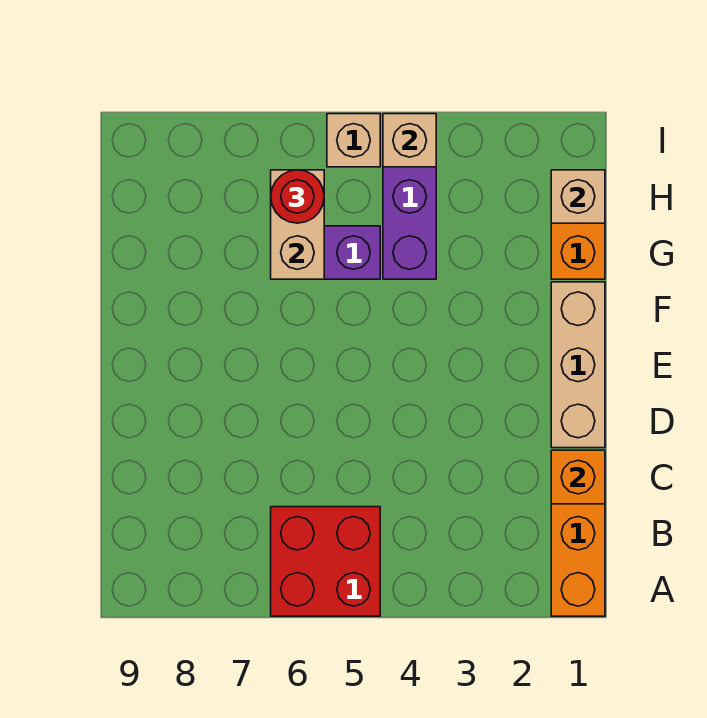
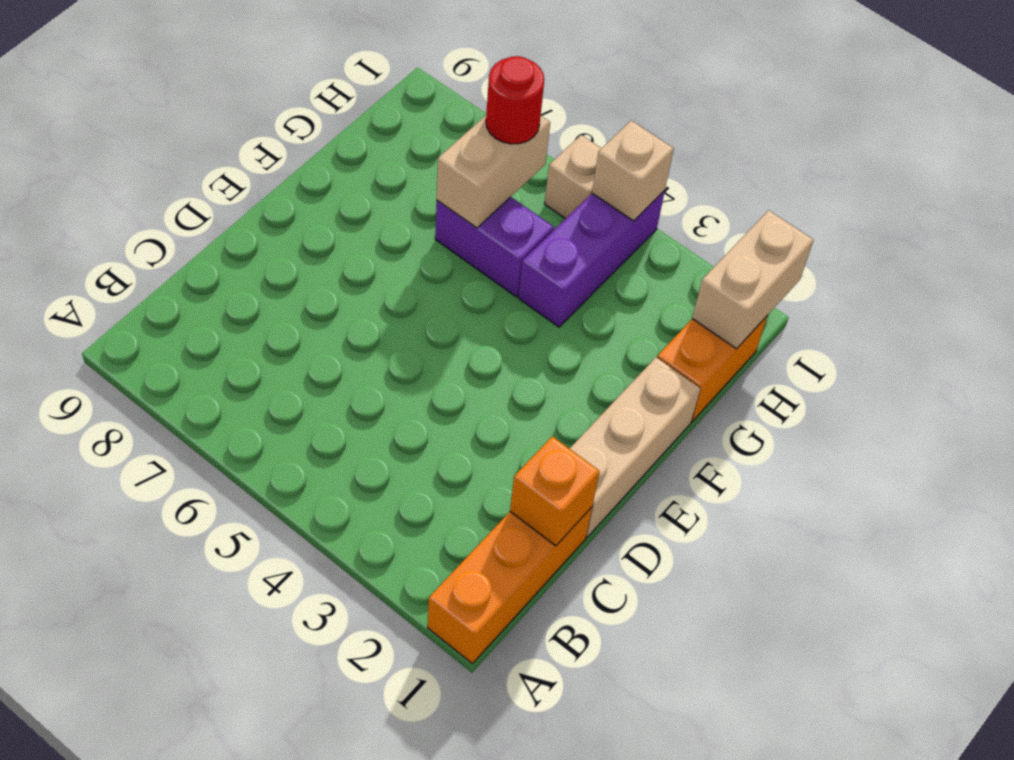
red 2x2 brick [271,507,380,616] -> none
tan 1x1 brick [551,170,605,223] -> tan 1x2 brick [692,210,814,349]

